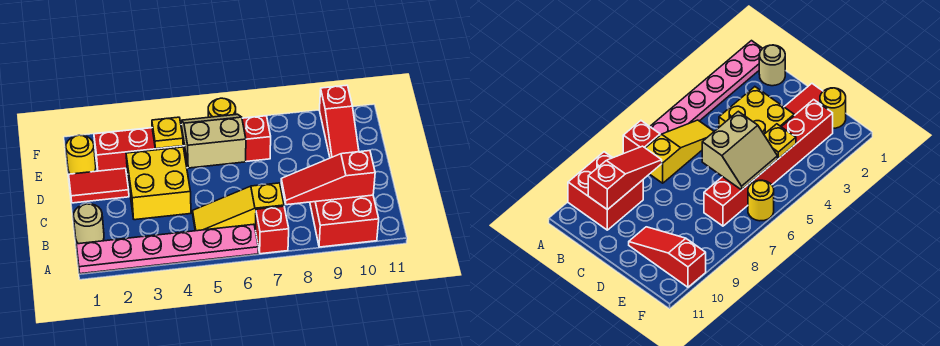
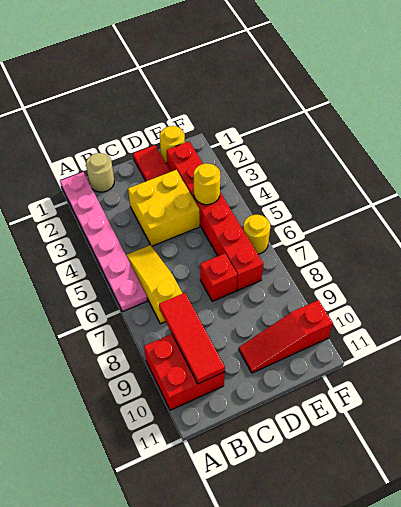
red 1x1 brick [255,206,289,254] -> red 1x1 brick moved to [200,253,238,301]
red 1x3 slope [281,151,375,205] -> red 1x3 tile [159,293,225,384]
tan 2x2 slope [181,114,246,168] -> none
yellow 1x1 plate [152,117,183,149] -> yellow 1x1 round brick [194,163,220,205]

